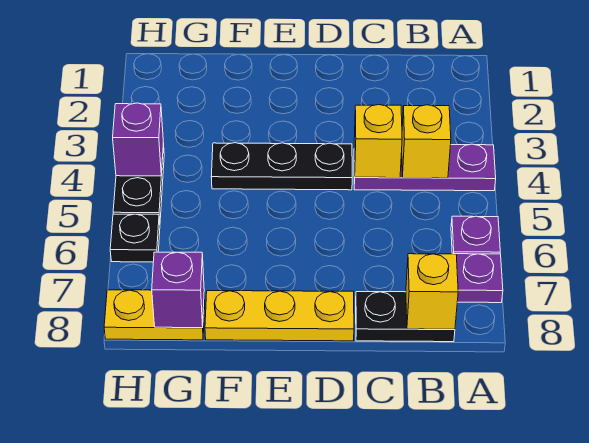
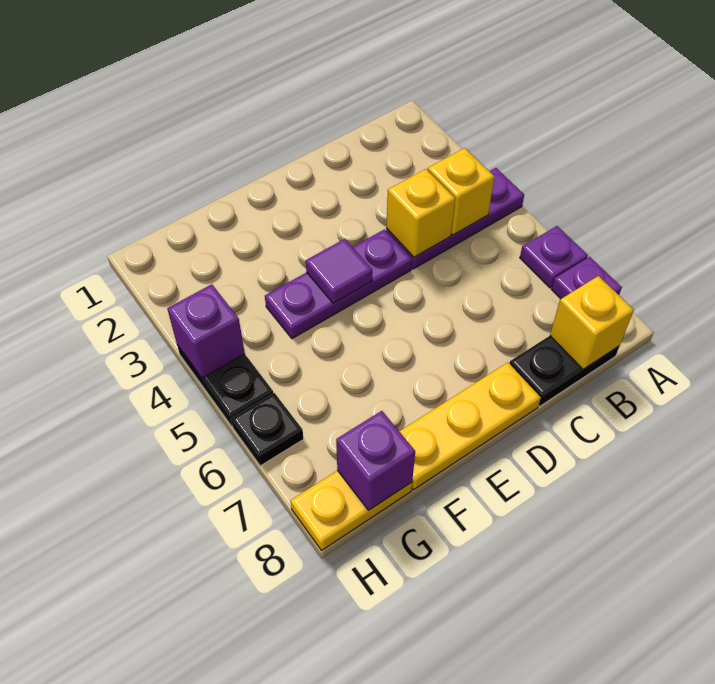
black 1x3 plate [211,143,352,190] -> purple 1x3 plate [265,229,412,339]
none -> purple 1x1 tile [306,239,372,303]

